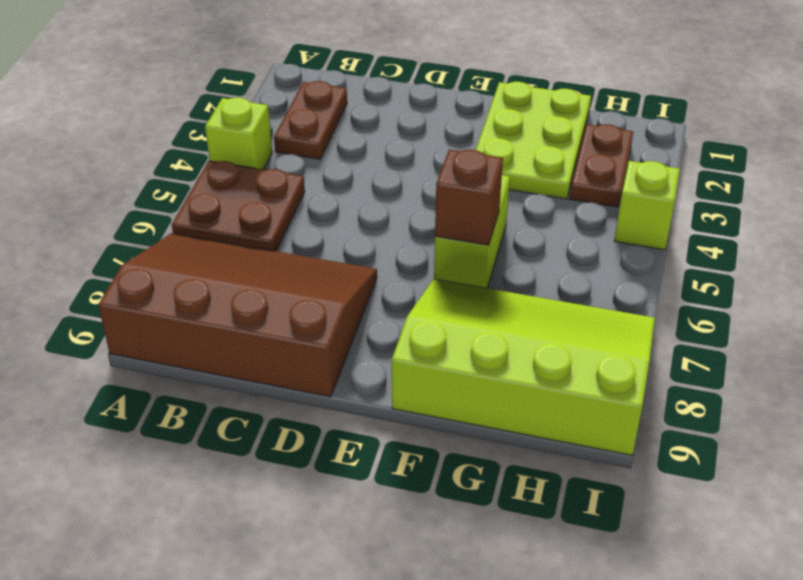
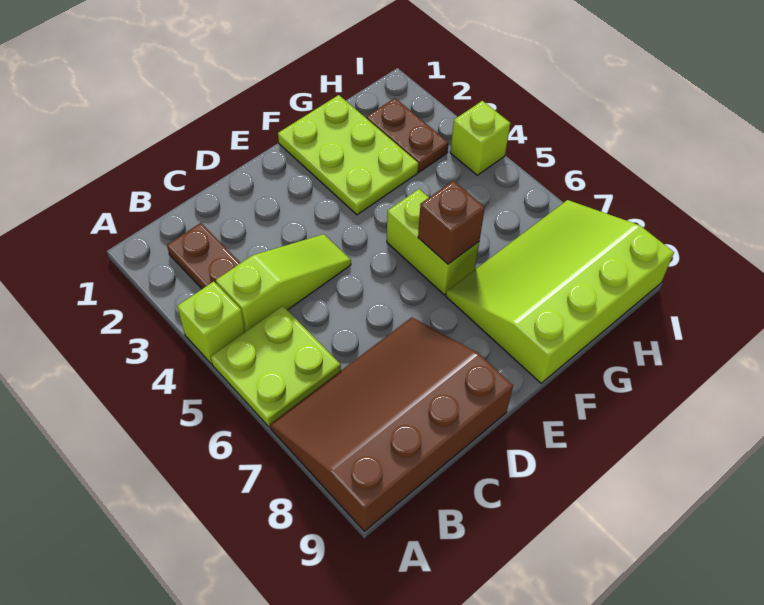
brown 2x2 plate [172,161,305,251] -> lime 2x2 plate [210,306,341,427]
none -> lime 1x3 slope [216,234,351,332]

